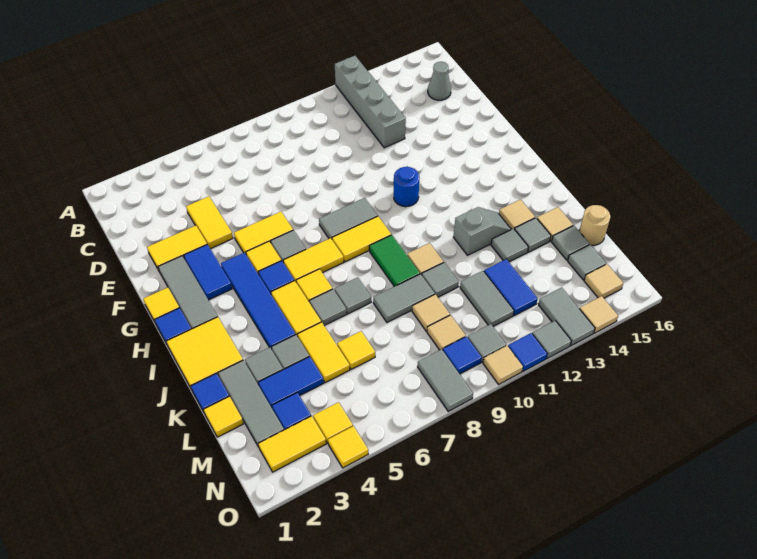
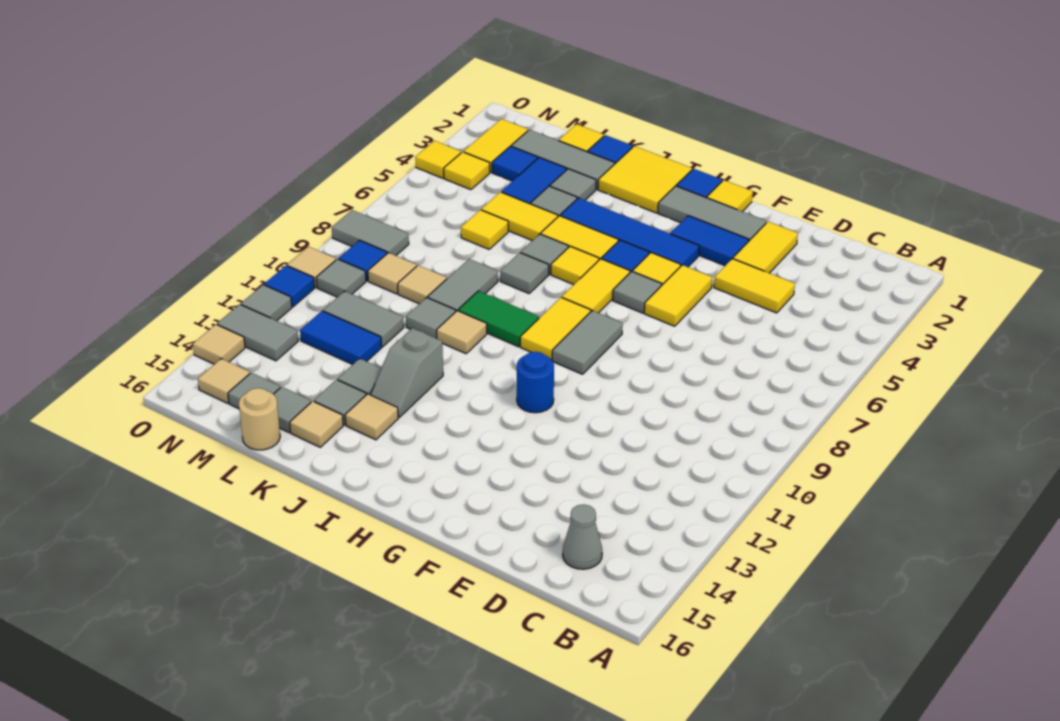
grey 1x4 brick [335,56,406,148] -> none

